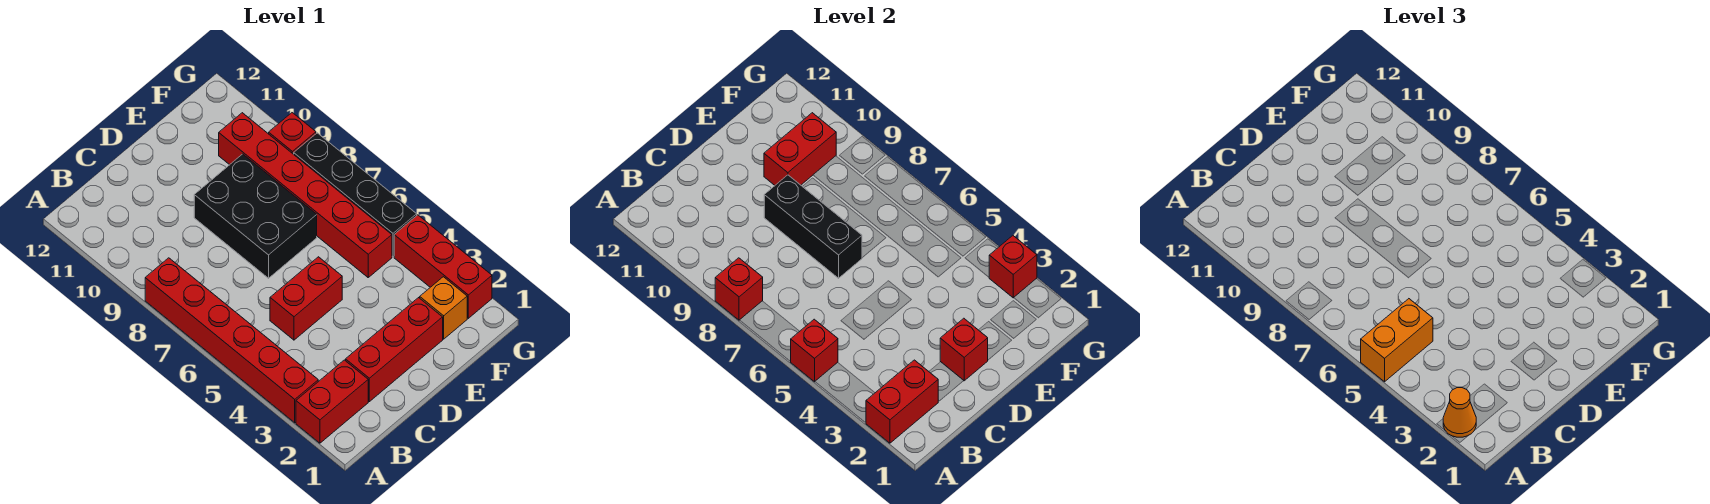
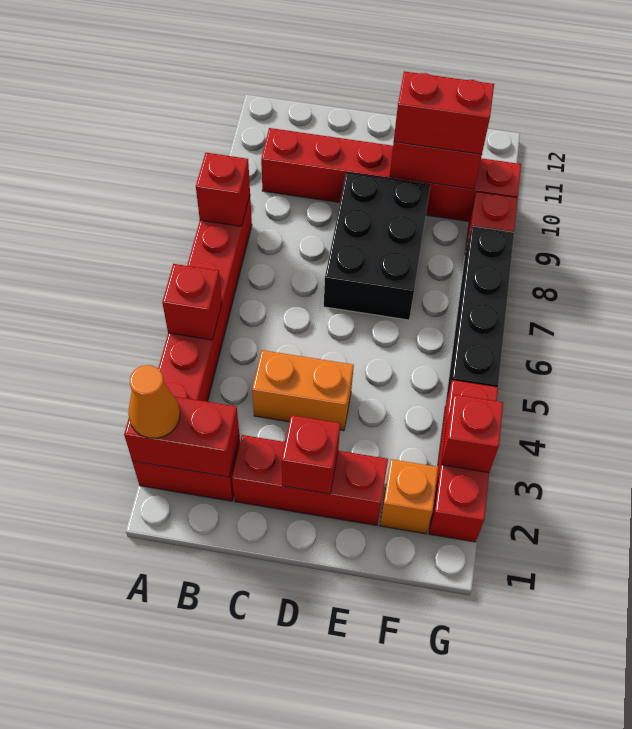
orange 1x2 brick [1361,299,1433,382] -> orange 1x2 brick moved to [252,350,354,431]
red 1x2 brick [270,257,342,340] -> red 1x2 brick moved to [394,71,494,154]
black 1x3 brick [764,175,862,278] -> none
red 1x6 brick [219,113,392,277] -> red 1x6 brick turned to [261,128,521,222]

